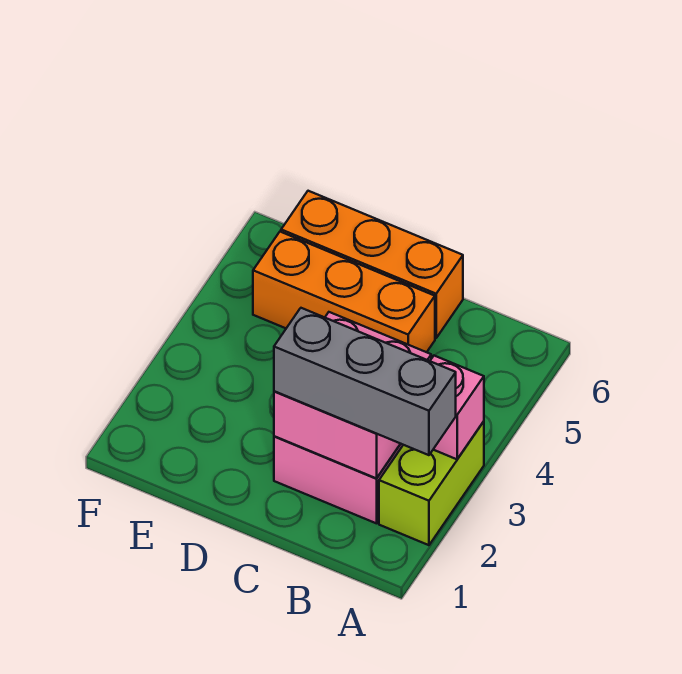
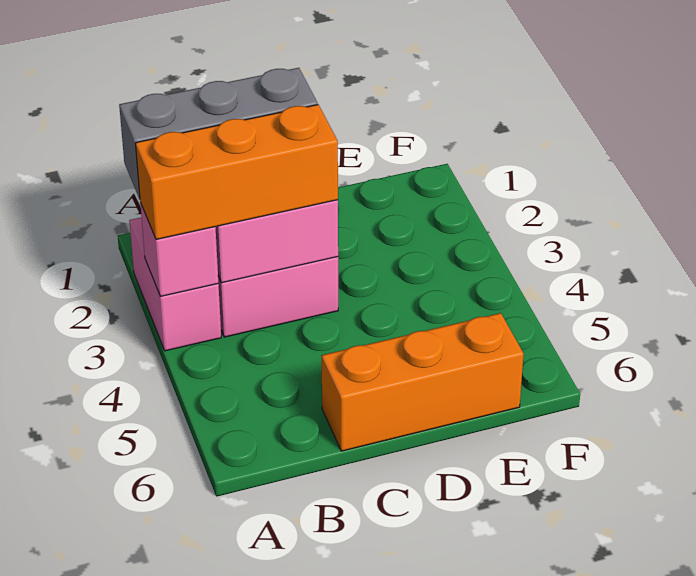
lime 1x2 brick [379,421,484,545] -> pink 1x2 brick [129,217,221,351]
orange 1x3 brick [253,232,435,352] -> orange 1x3 brick moved to [136,105,338,240]

